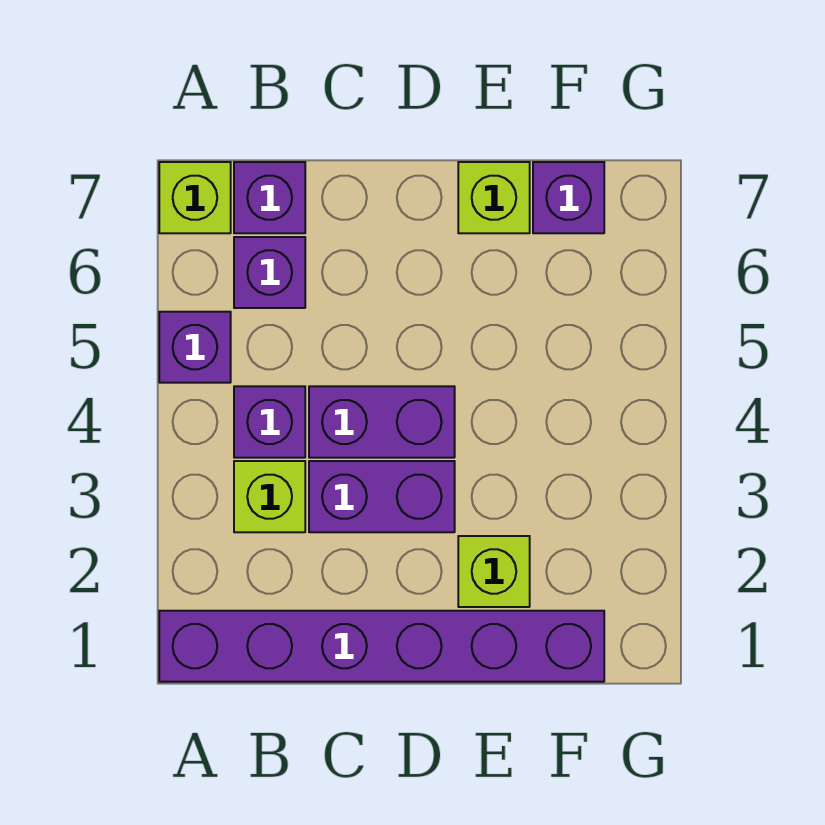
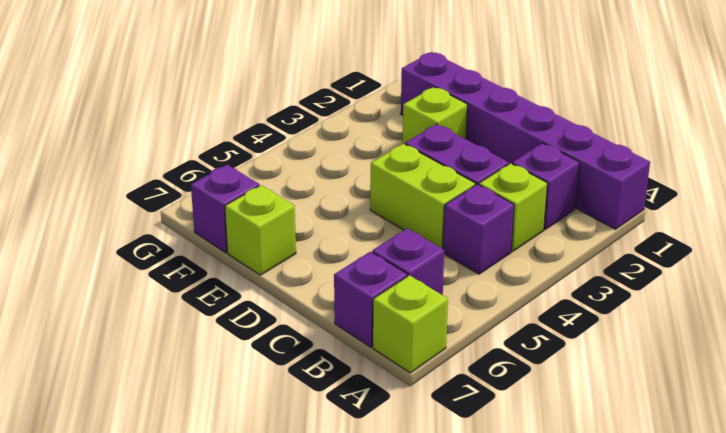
purple 1x1 brick [159,312,231,383] -> purple 1x1 brick moved to [512,143,579,229]
purple 1x2 brick [309,386,455,458] -> lime 1x2 brick [370,144,475,249]

